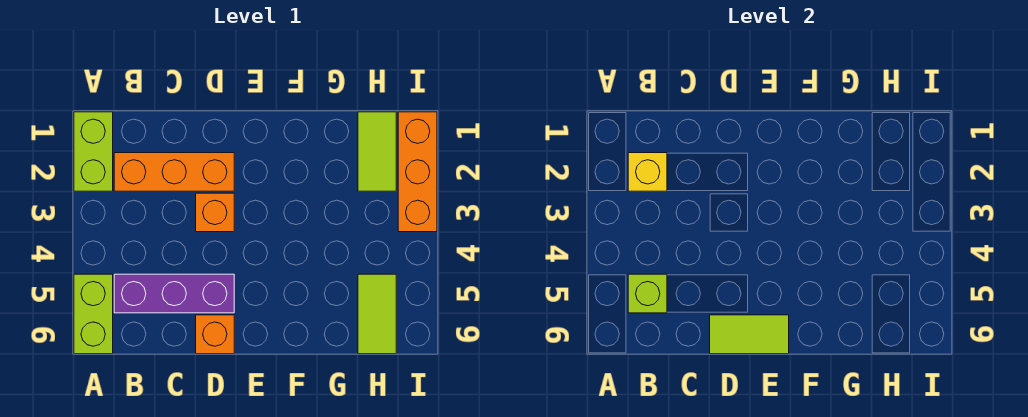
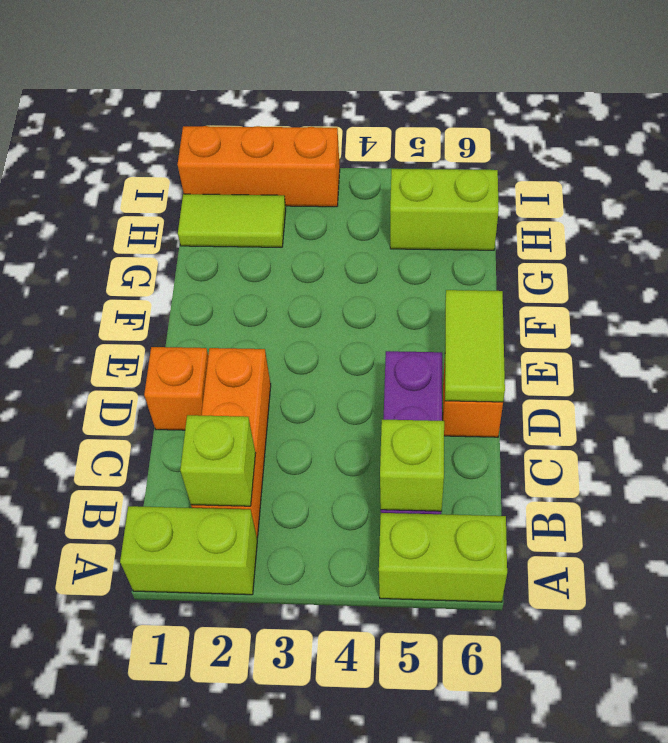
yellow 1x1 brick [628,153,667,191] -> lime 1x1 brick [180,415,256,506]
orange 1x1 brick [196,193,234,232] -> orange 1x1 brick moved to [144,347,208,430]
lime 1x2 tile [358,274,396,354] -> lime 1x2 brick [390,169,499,250]

